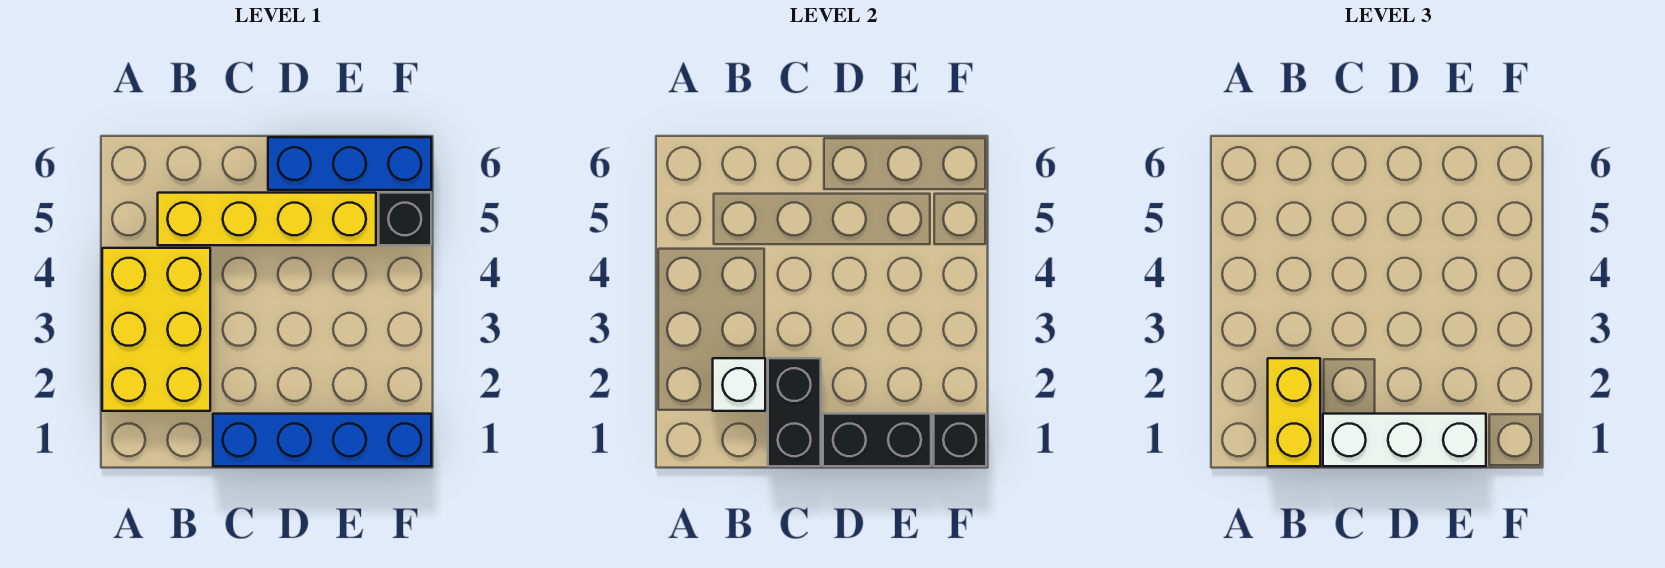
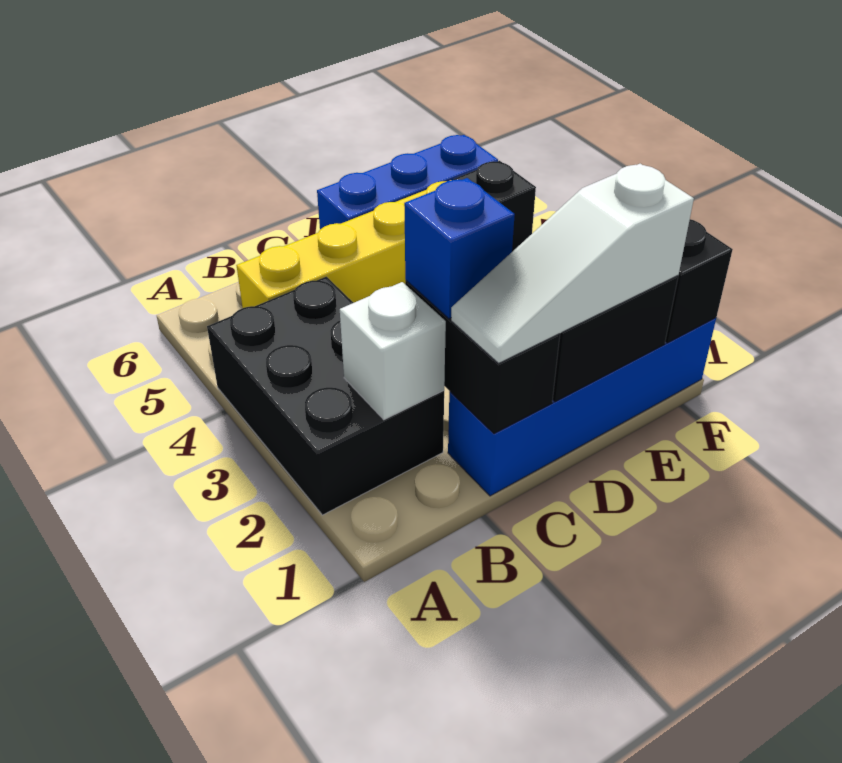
yellow 2x3 brick [102,248,210,411] -> black 2x3 brick [207,277,444,515]
yellow 1x2 brick [1268,358,1320,466] -> none
white 1x3 brick [1323,414,1486,466] -> white 1x3 slope [451,164,694,363]
none -> blue 1x1 brick [404,178,515,319]

